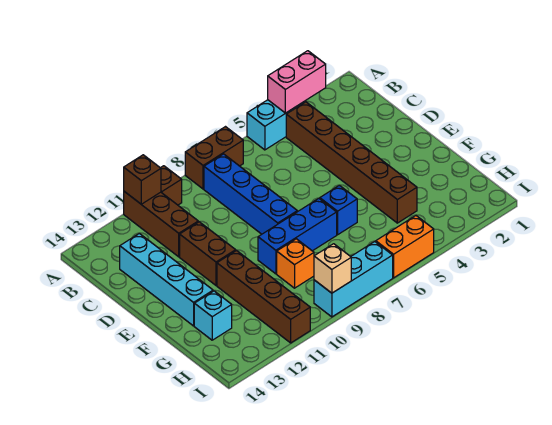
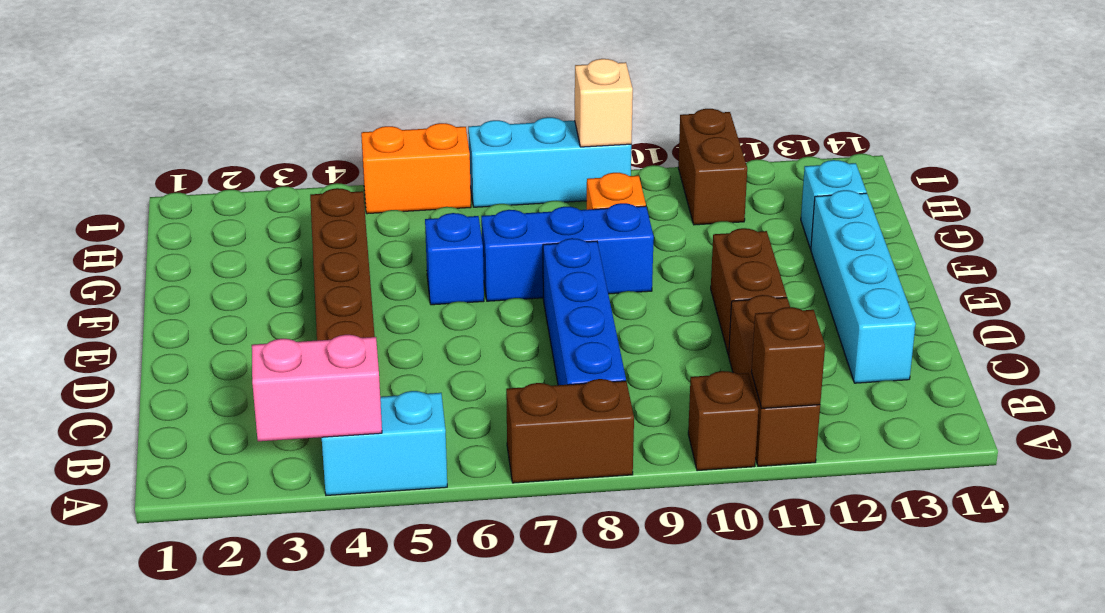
brown 1x4 brick [217,251,310,343] -> brown 1x2 brick [678,109,747,225]

